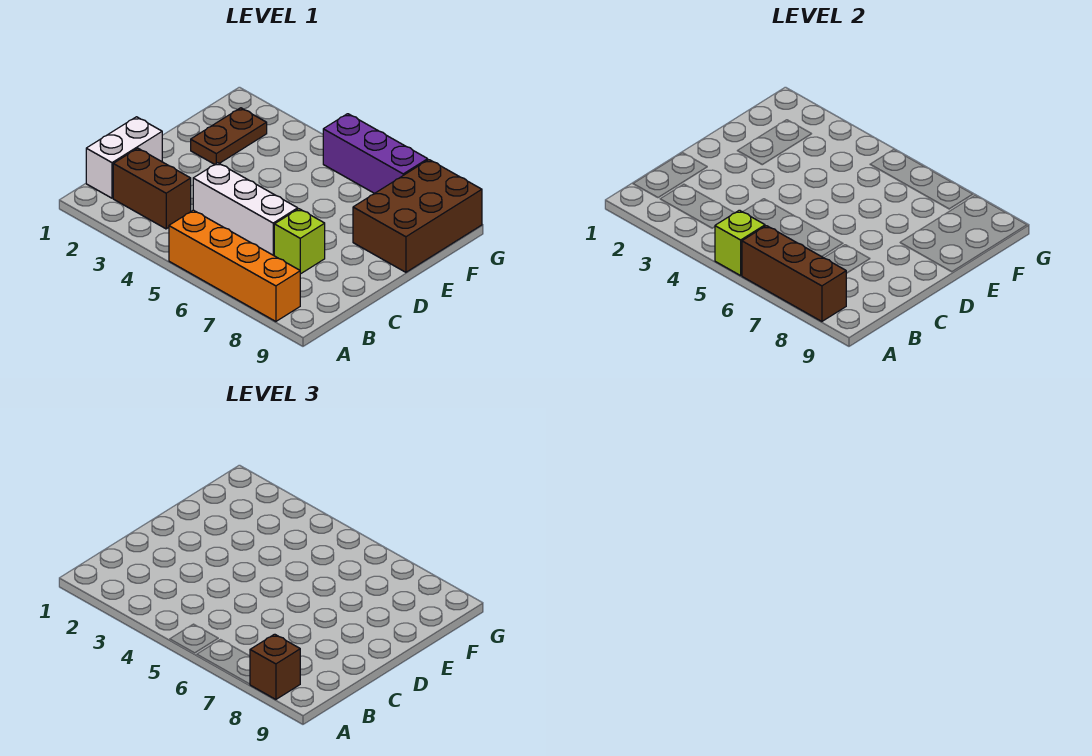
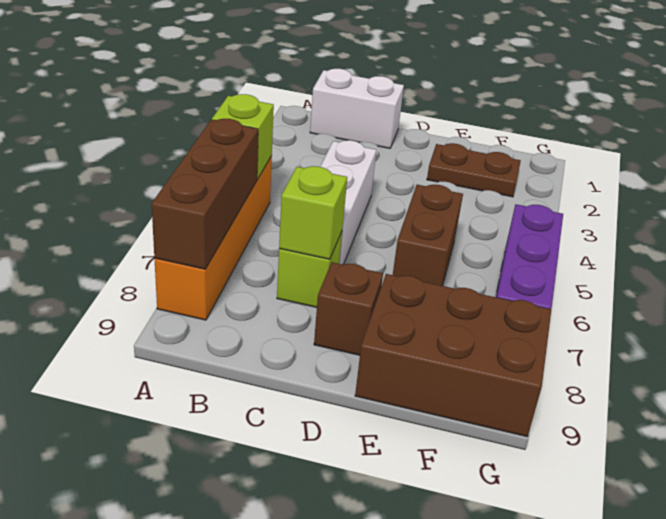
brown 1x1 brick [250,634,300,699] -> brown 1x1 brick moved to [314,262,383,355]
brown 1x2 brick [113,148,191,229] -> brown 1x2 brick moved to [393,185,463,286]
none -> lime 1x1 brick [279,166,347,259]

